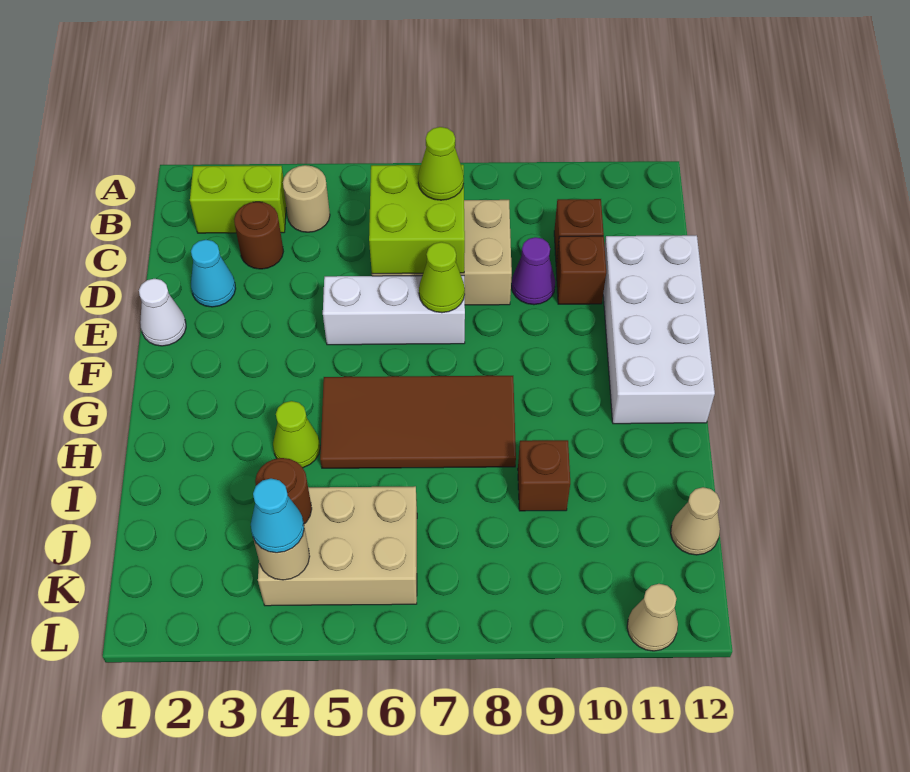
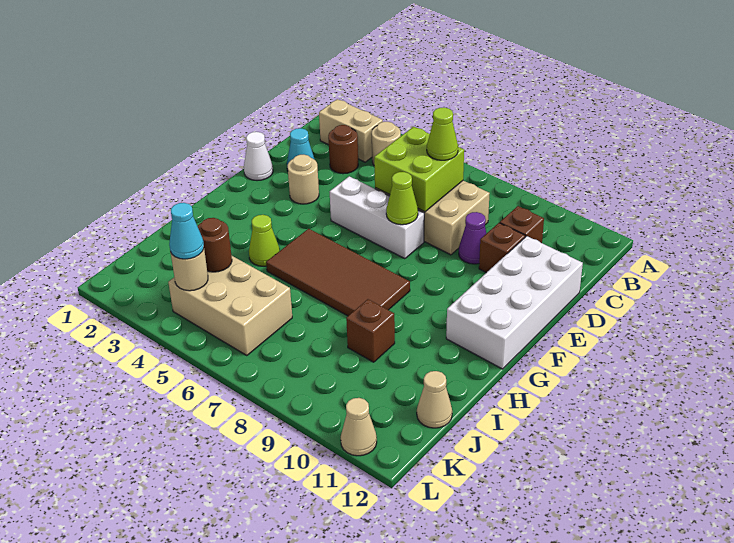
lime 1x2 brick [190,166,286,233] -> tan 1x2 brick [319,99,383,162]
none -> tan 1x1 round brick [288,155,319,204]

